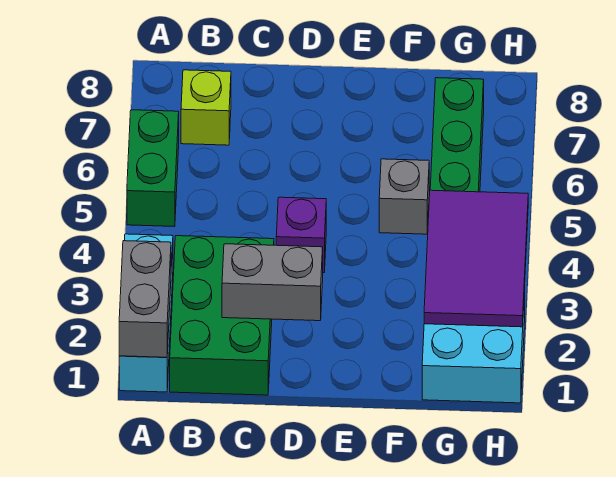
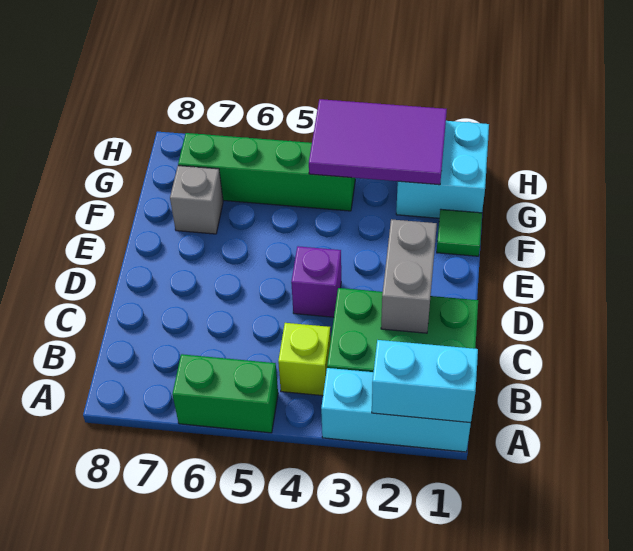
grey 1x2 brick [119,241,171,357] -> cyan 1x2 brick [372,340,478,423]
lime 1x1 brick [181,70,231,145] -> lime 1x1 brick moved to [278,323,331,396]
none -> green 1x1 tile [437,209,482,256]
grey 1x1 brick [379,159,429,234] -> grey 1x1 brick moved to [170,166,223,234]

